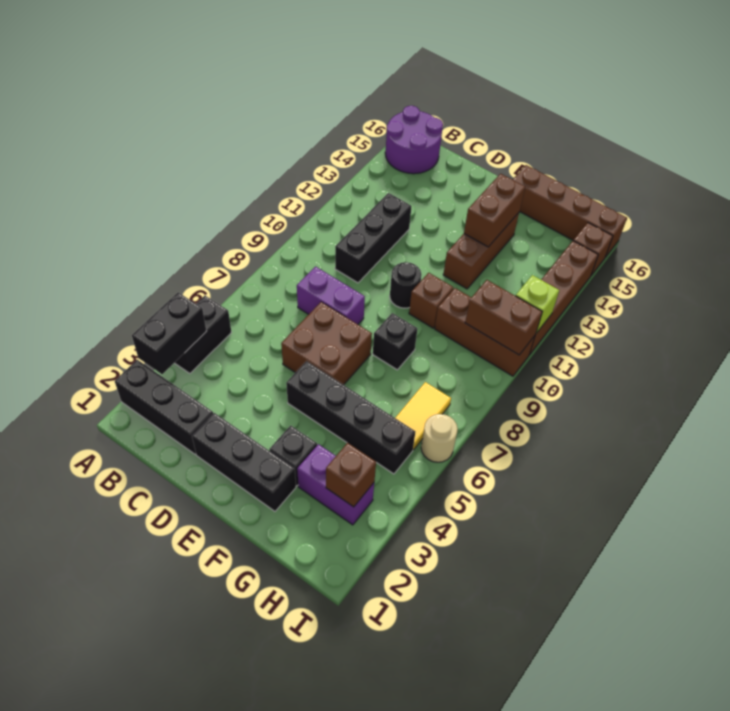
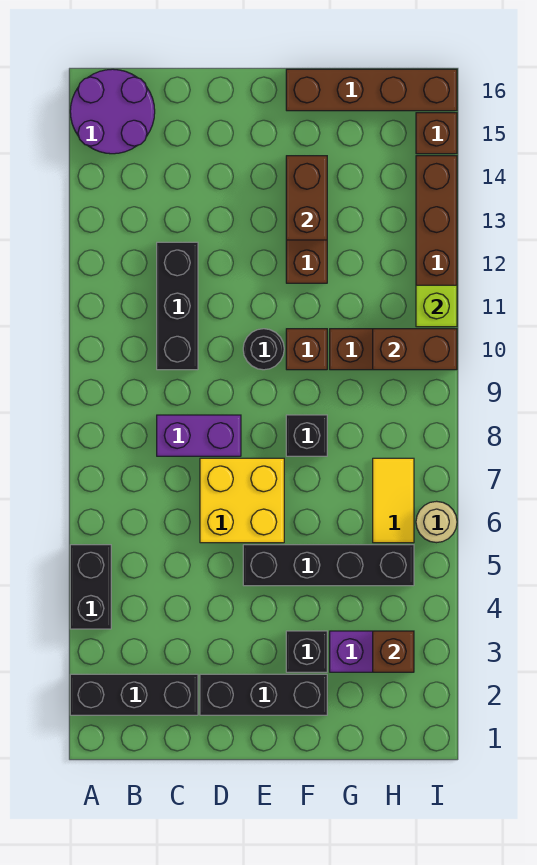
black 1x2 brick [132,292,206,374] -> none
brown 2x2 brick [281,302,372,385] -> yellow 2x2 brick [200,458,284,543]

